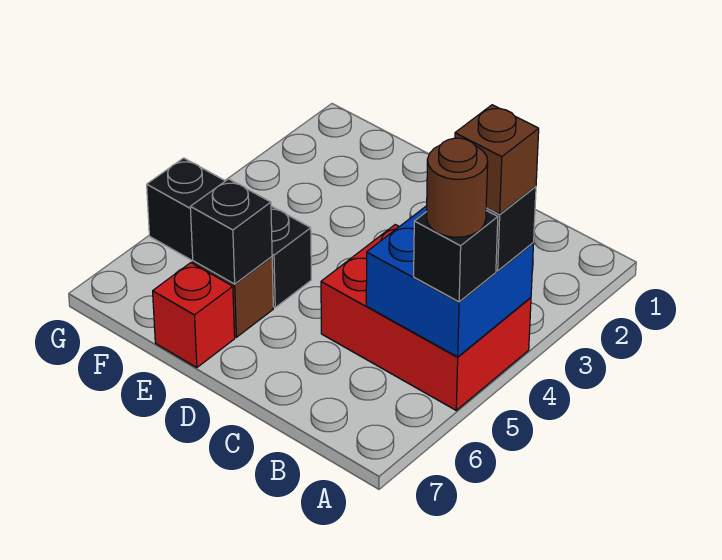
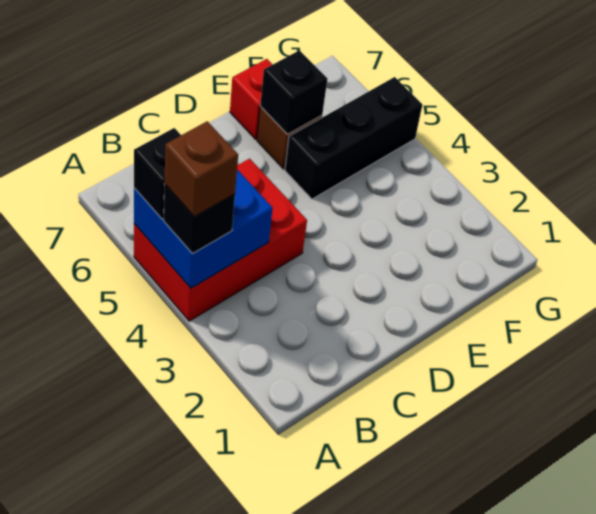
brown 1x1 round brick [427,138,488,237] -> none

